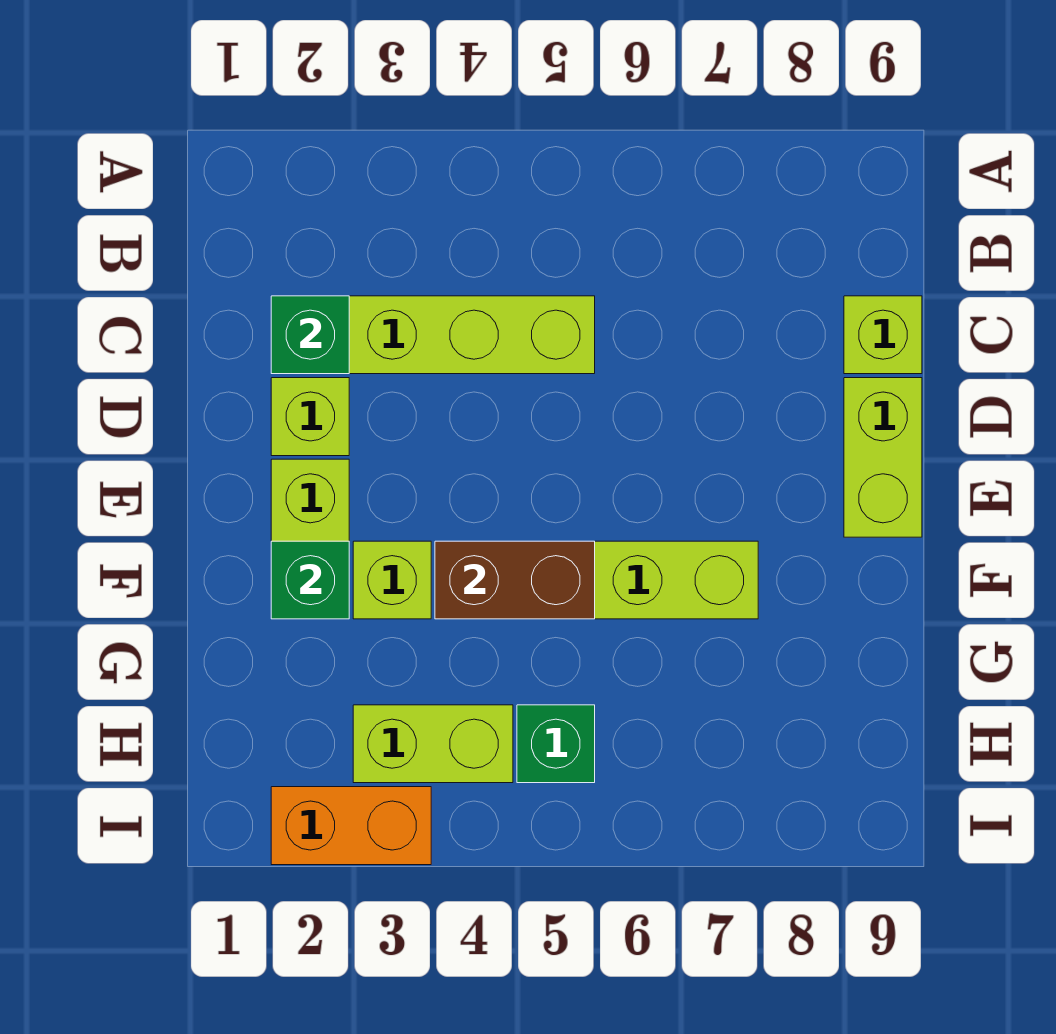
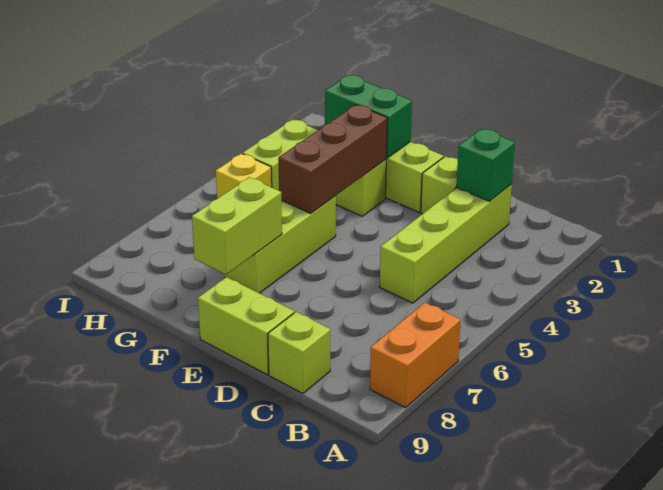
green 1x1 brick [271,541,349,619] -> green 1x2 brick [325,75,412,158]
brown 1x2 brick [435,541,595,619] -> brown 1x3 brick [278,105,387,213]
none -> lime 1x2 brick [192,177,282,275]
green 1x1 brick [517,705,595,783] -> yellow 1x1 brick [216,153,272,199]
orange 1x2 brick [271,787,431,865] -> orange 1x2 brick moved to [370,303,461,408]

